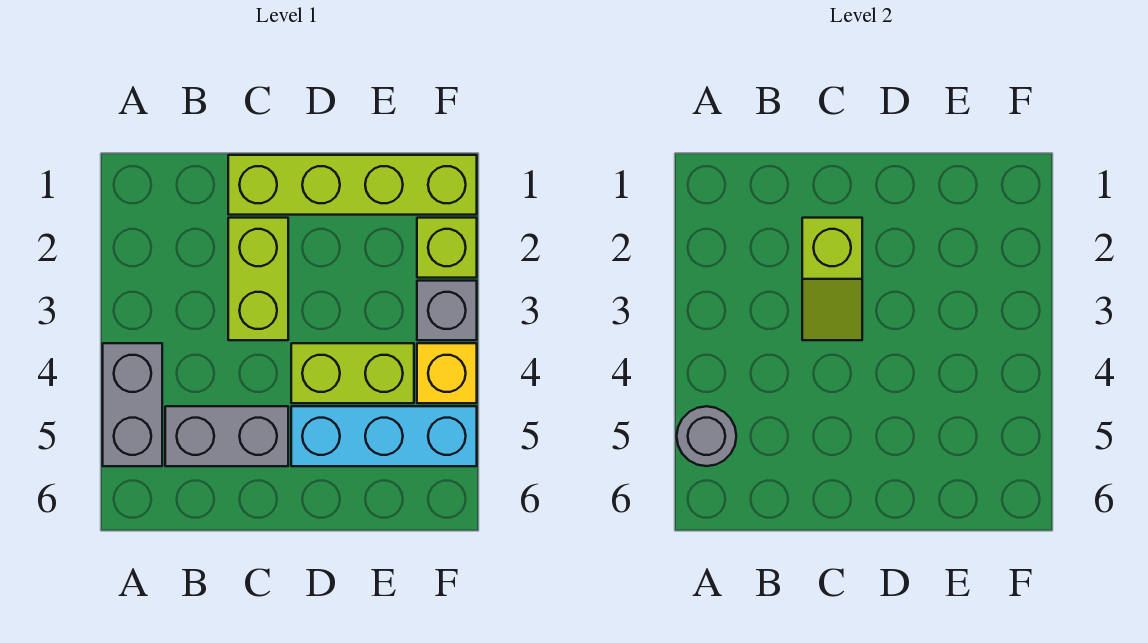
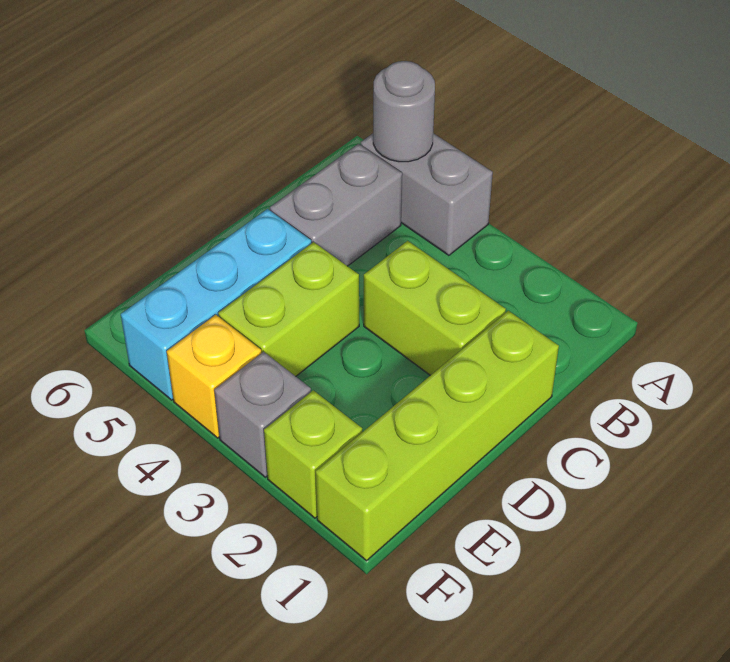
lime 1x2 slope [802,218,862,340] -> none

